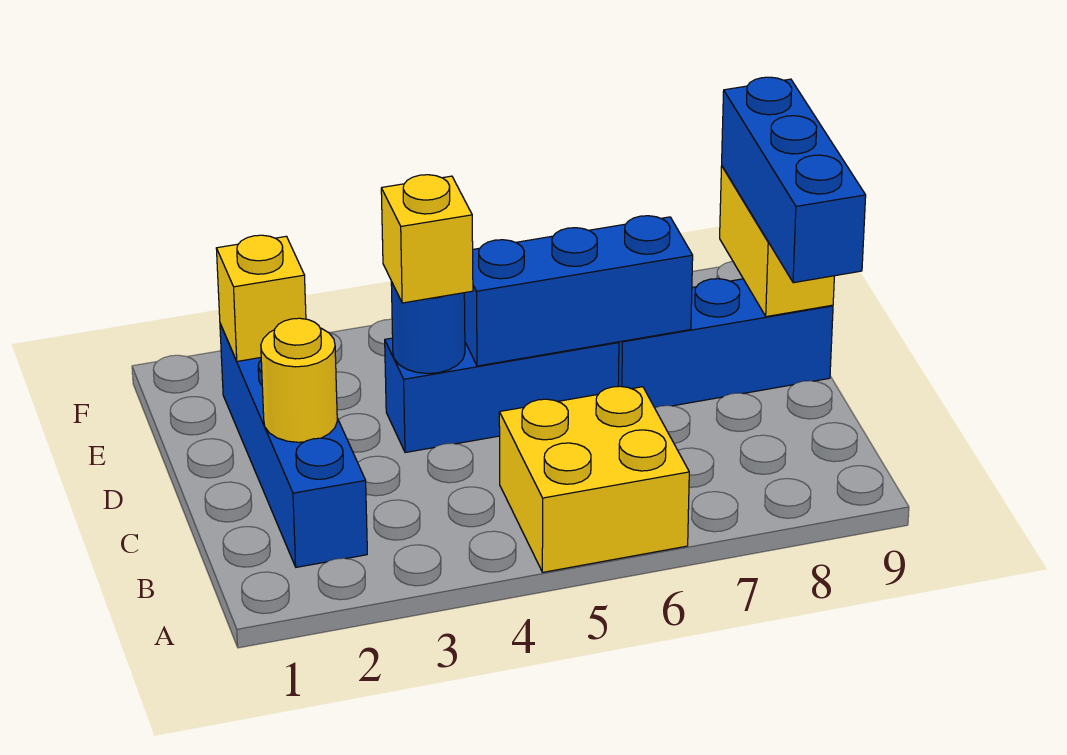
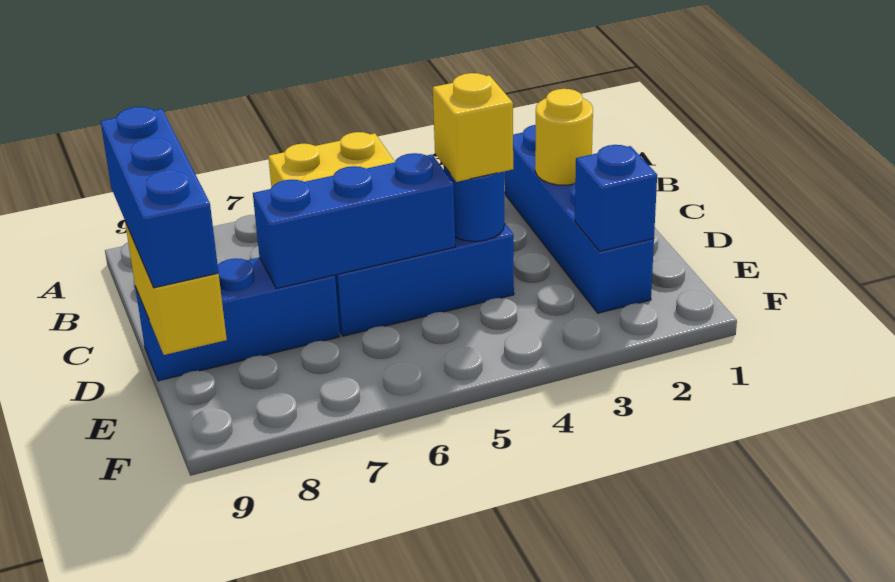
yellow 1x1 brick [216,235,306,361] -> blue 1x1 brick [575,145,657,251]

